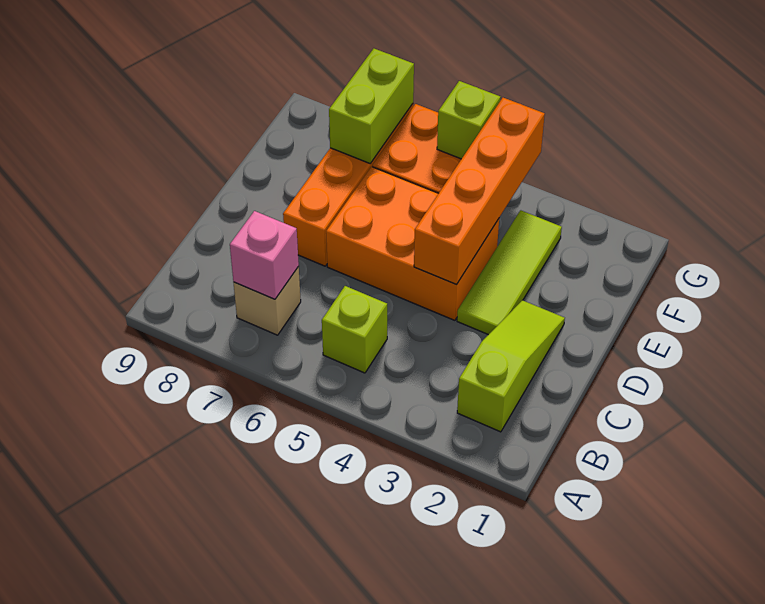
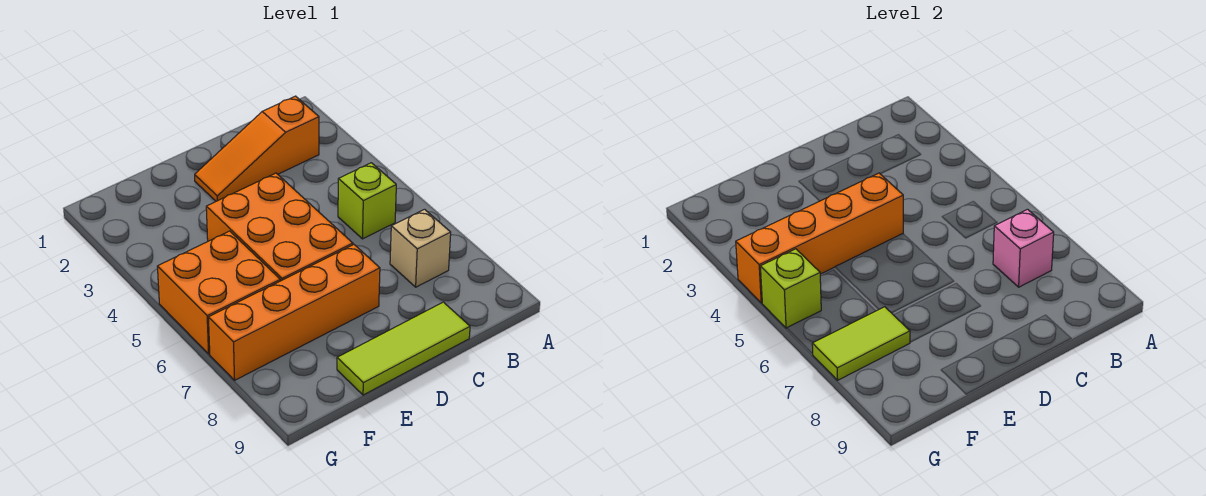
lime 1x3 slope [457,300,565,432] -> orange 1x3 slope [195,96,319,201]
lime 1x3 tile [457,210,562,335] -> lime 1x3 tile moved to [337,302,470,395]
lime 1x2 brick [329,49,414,163] -> lime 1x2 tile [812,307,910,380]

